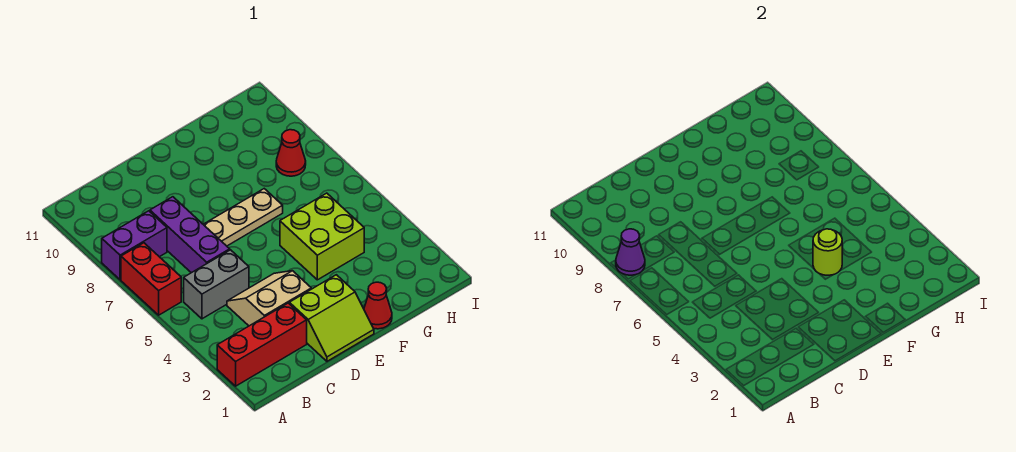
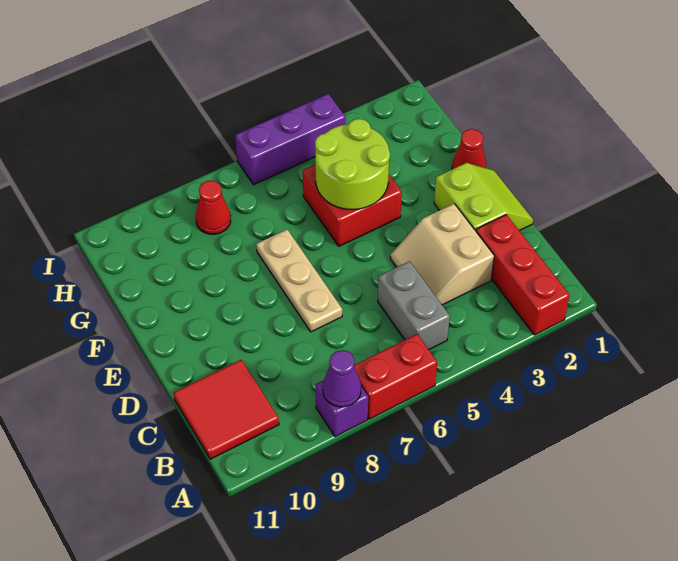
purple 1x2 brick [102,211,167,280] -> purple 1x1 brick [316,380,368,437]
none -> red 2x2 tile [174,360,279,459]
purple 1x3 brick [150,197,230,273] -> purple 1x3 brick moved to [235,94,346,185]
lime 2x2 brick [280,193,364,280] -> red 2x2 brick [303,165,402,246]
lime 1x1 round brick [813,229,842,275] -> lime 2x2 round brick [315,119,390,210]

